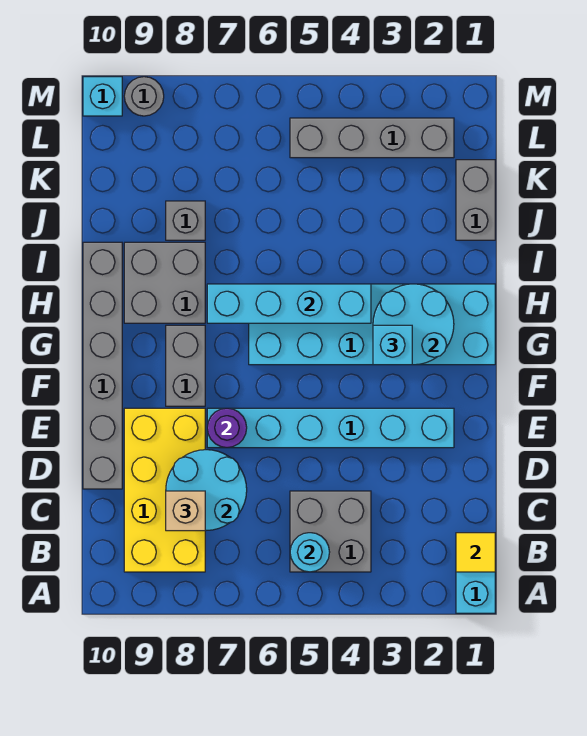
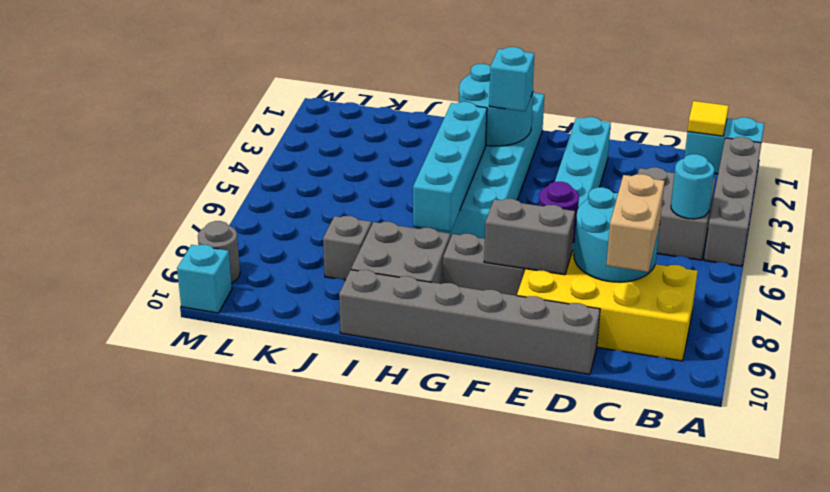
tan 1x1 brick [166,491,205,531] -> tan 1x2 brick [606,174,665,272]
grey 1x2 brick [456,160,495,240] -> grey 1x2 brick moved to [484,199,575,275]
grey 1x4 brick [290,118,454,158] -> grey 1x4 brick moved to [704,137,761,266]

